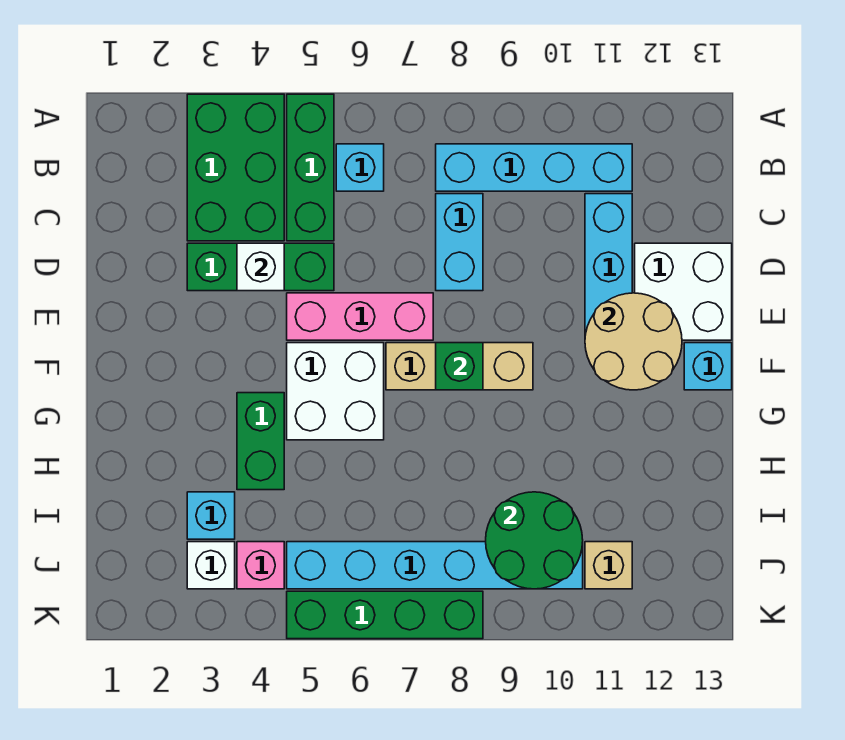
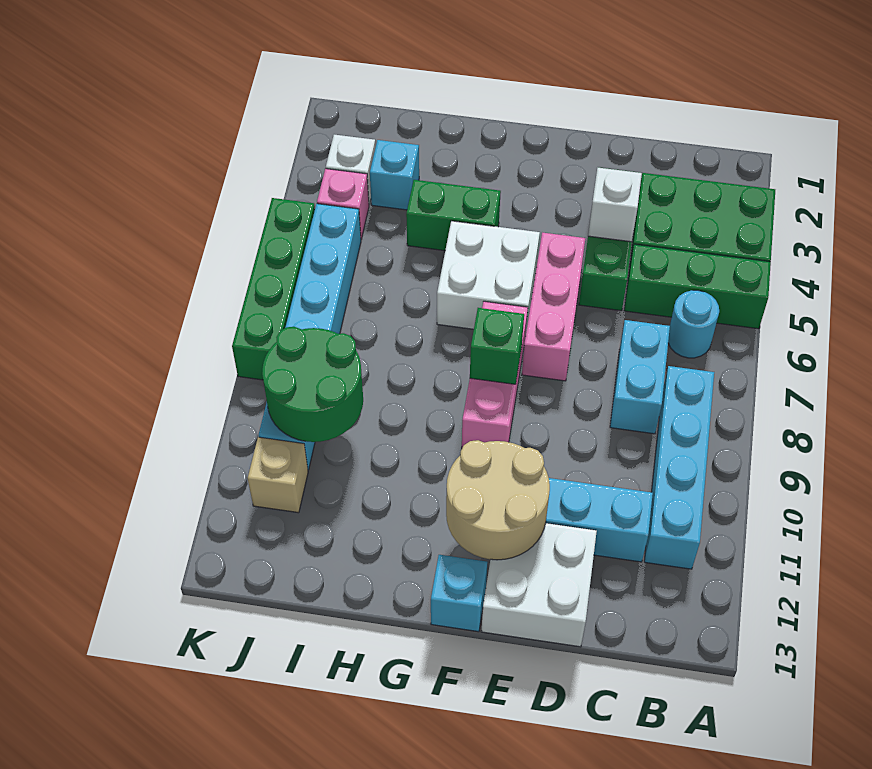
cyan 1x1 brick [336,144,384,191] -> cyan 1x1 round brick [668,290,719,358]
cyan 1x2 brick [436,194,483,291] -> cyan 1x2 brick turned to [610,320,670,434]
tan 1x3 brick [386,343,533,390] -> pink 1x3 brick [462,301,528,448]

